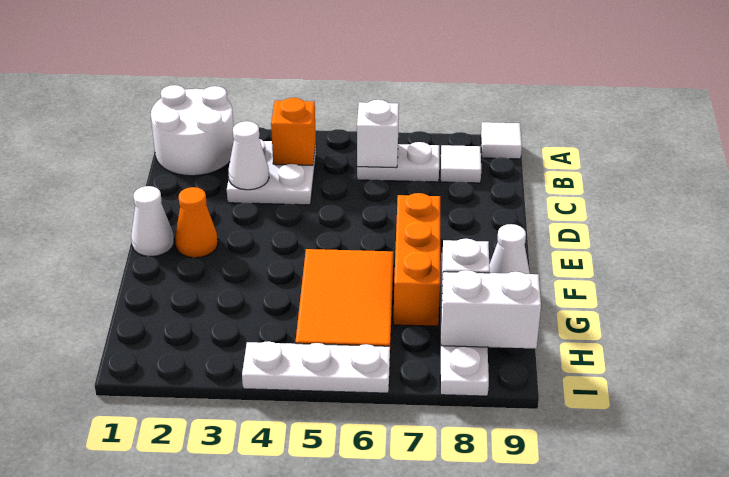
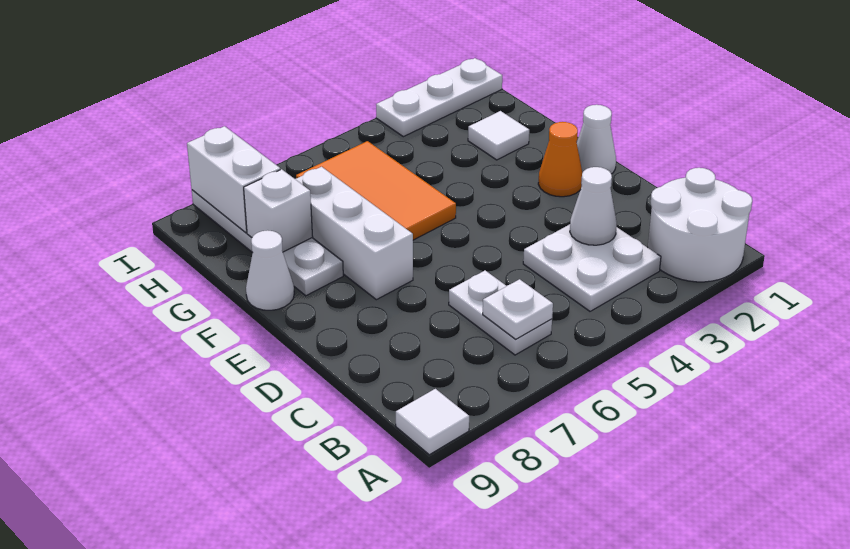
orange 1x1 brick [271,98,316,165] -> none
white 1x2 plate [357,142,439,182] -> white 1x2 plate turned to [449,271,552,355]
white 1x1 brick [357,100,399,168] -> white 1x1 plate [483,279,553,339]
white 1x1 tile [441,145,481,183] -> white 1x1 tile moved to [468,111,529,160]
orange 1x3 brick [393,193,440,326] -> white 1x3 brick [295,167,413,300]
white 1x2 brick [441,270,541,349] -> white 1x2 brick turned to [187,126,280,233]
white 1x3 plate [242,341,390,393] -> white 1x3 plate moved to [376,58,502,137]

